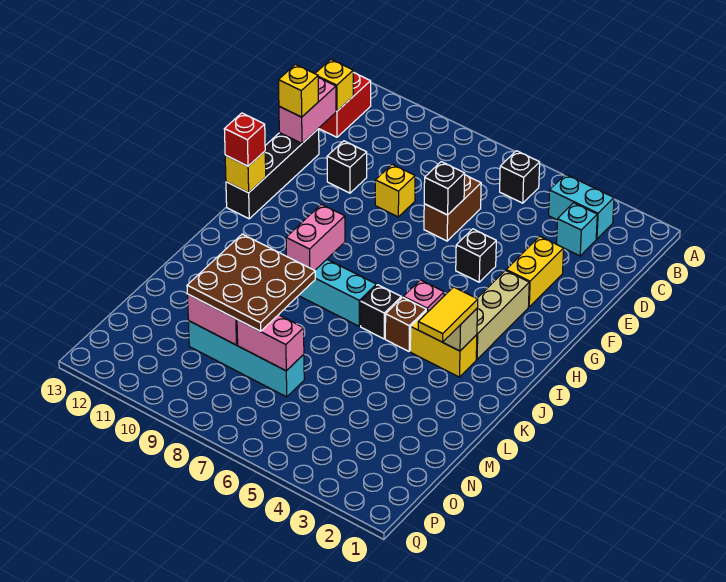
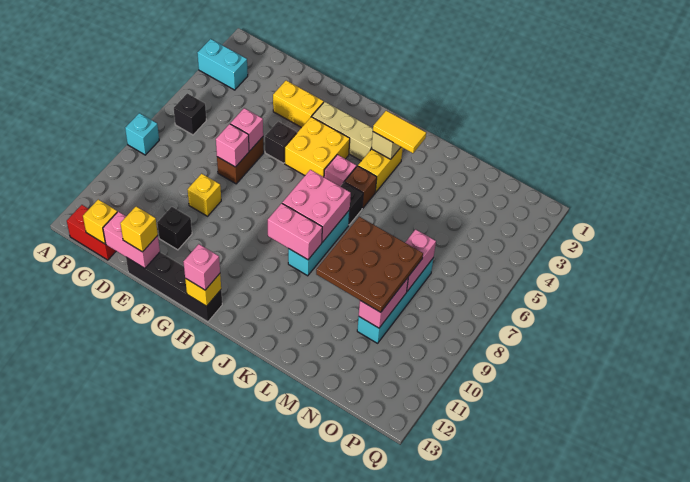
cyan 1x2 brick [549,174,614,239] -> cyan 1x2 brick turned to [197,39,248,90]
cyan 1x1 brick [557,203,597,256] -> cyan 1x1 brick moved to [125,113,159,155]
brown 1x2 brick [424,175,481,241] -> brown 1x2 brick turned to [217,137,264,184]
none -> pink 1x1 brick [230,108,263,151]
black 1x1 brick [424,162,465,215] -> pink 1x1 brick [216,124,249,167]
none -> yellow 2x2 brick [285,117,350,177]
red 1x1 brick [224,113,265,166] -> pink 1x1 brick [184,244,220,290]
none -> pink 2x2 brick [282,170,351,242]

